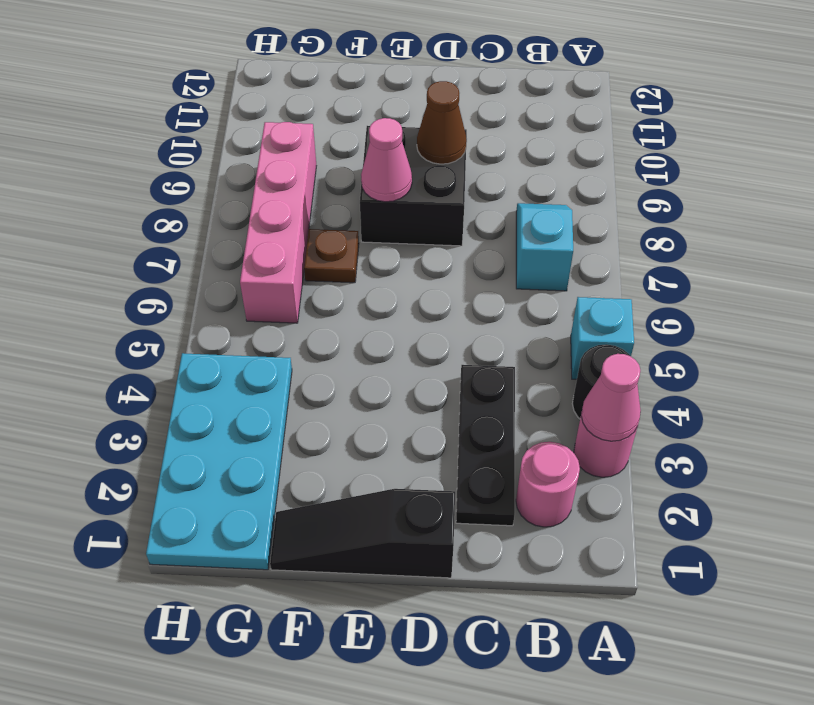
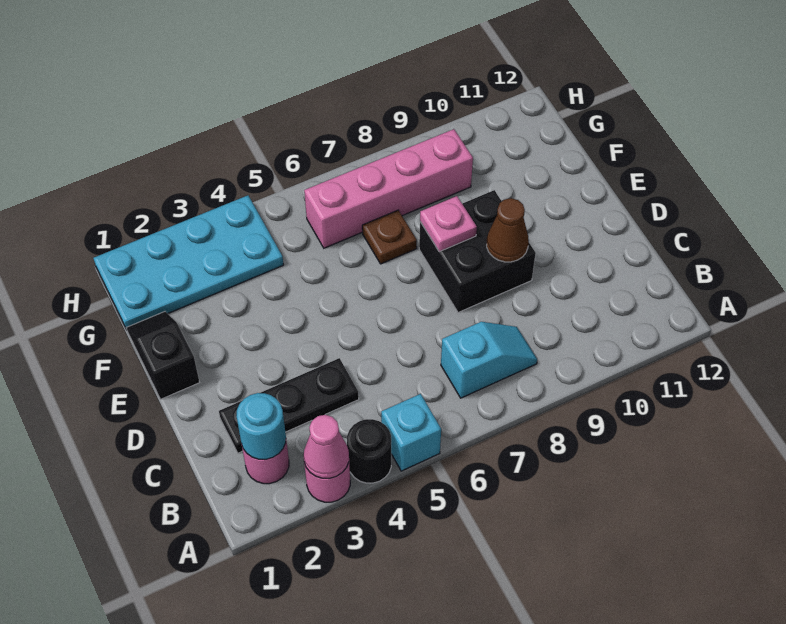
none -> cyan 1x1 round brick [236,393,286,459]
black 1x3 slope [270,489,455,578] -> black 1x2 slope [127,312,200,399]
pink 1x1 cone [361,118,412,202] -> pink 1x1 plate [420,196,477,252]

